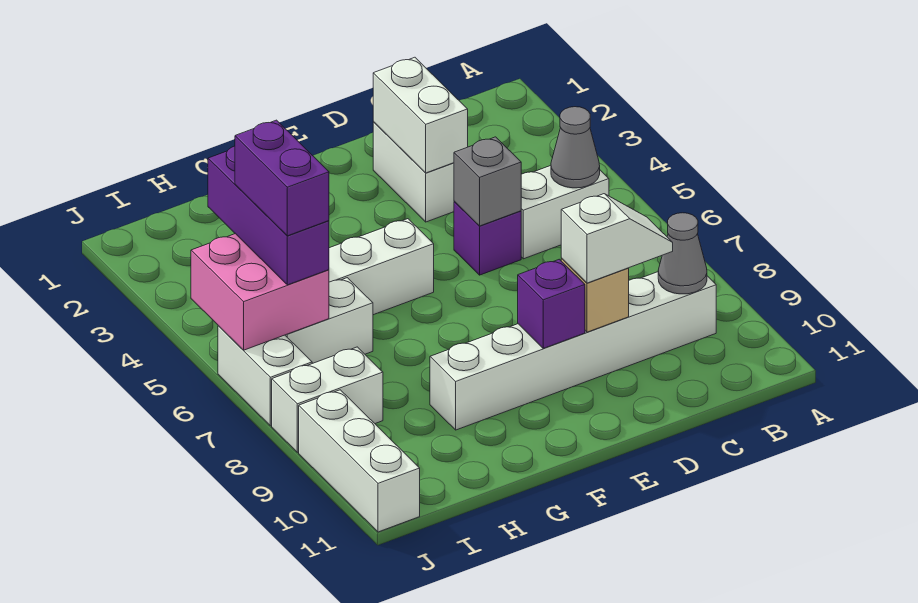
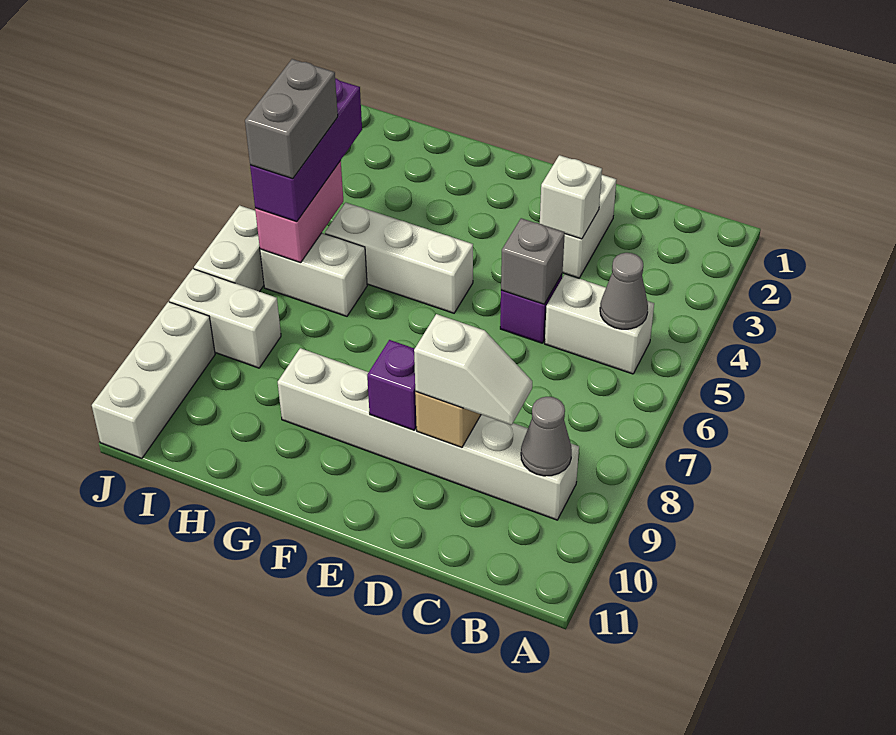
white 1x2 brick [373,57,468,173] -> white 1x1 brick [540,155,602,239]
pink 2x2 brick [191,234,329,350] -> pink 1x2 brick [255,161,343,263]
purple 1x2 brick [235,120,329,236] -> grey 1x2 brick [245,59,338,179]

